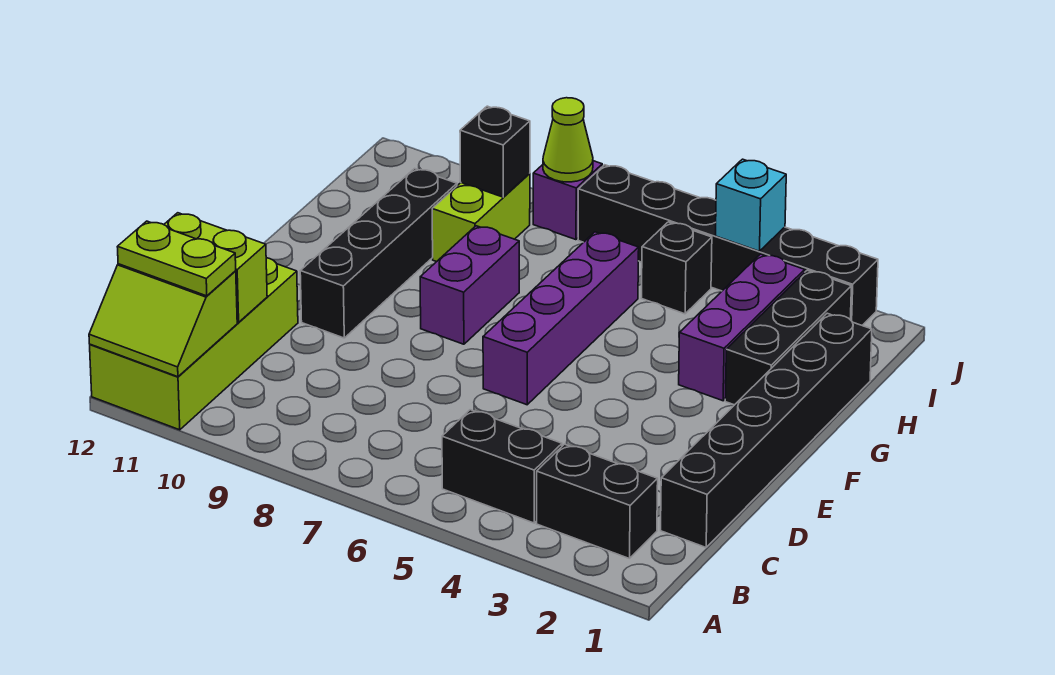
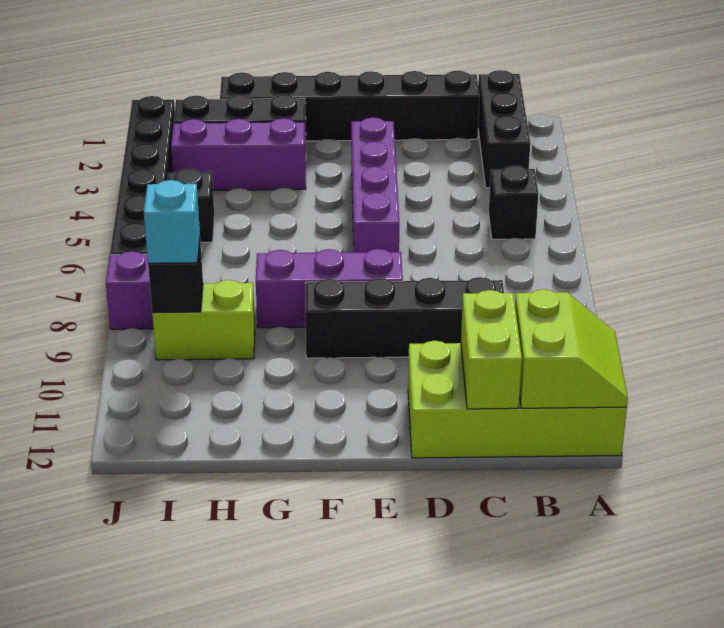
black 1x2 brick [537,444,658,559] -> black 1x3 brick [478,70,530,188]
black 1x2 brick [442,410,562,523] -> black 1x1 brick [489,166,539,239]
lime 1x2 plate [117,221,236,296] -> none
purple 1x4 brick [483,232,639,405] -> purple 1x4 brick turned to [351,117,399,252]
black 1x4 brick [300,169,457,338] -> black 1x4 brick moved to [305,277,504,358]
purple 1x2 brick [420,226,519,344] -> purple 1x3 brick [256,249,403,328]
cyan 1x1 brick [715,159,786,251] -> cyan 1x1 brick moved to [144,180,200,263]
lime 1x1 cone [543,98,593,182] -> none

